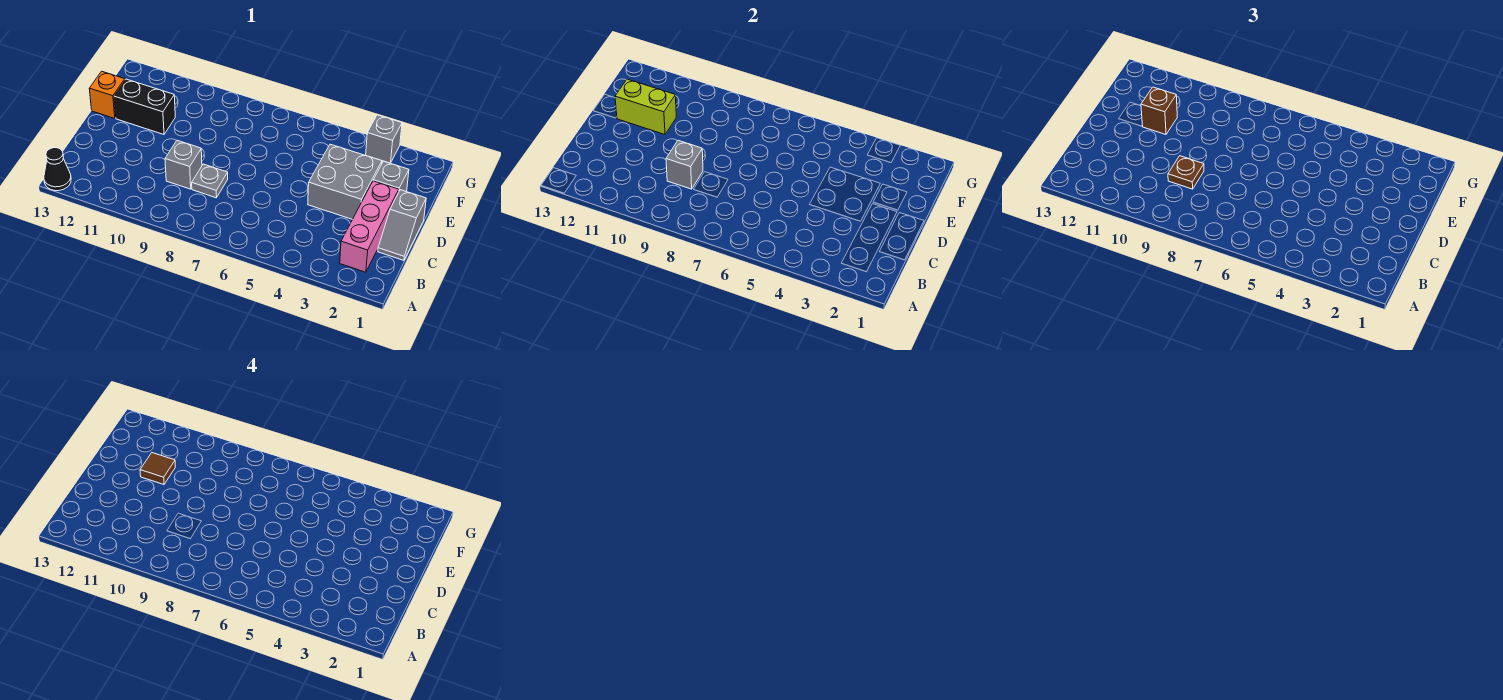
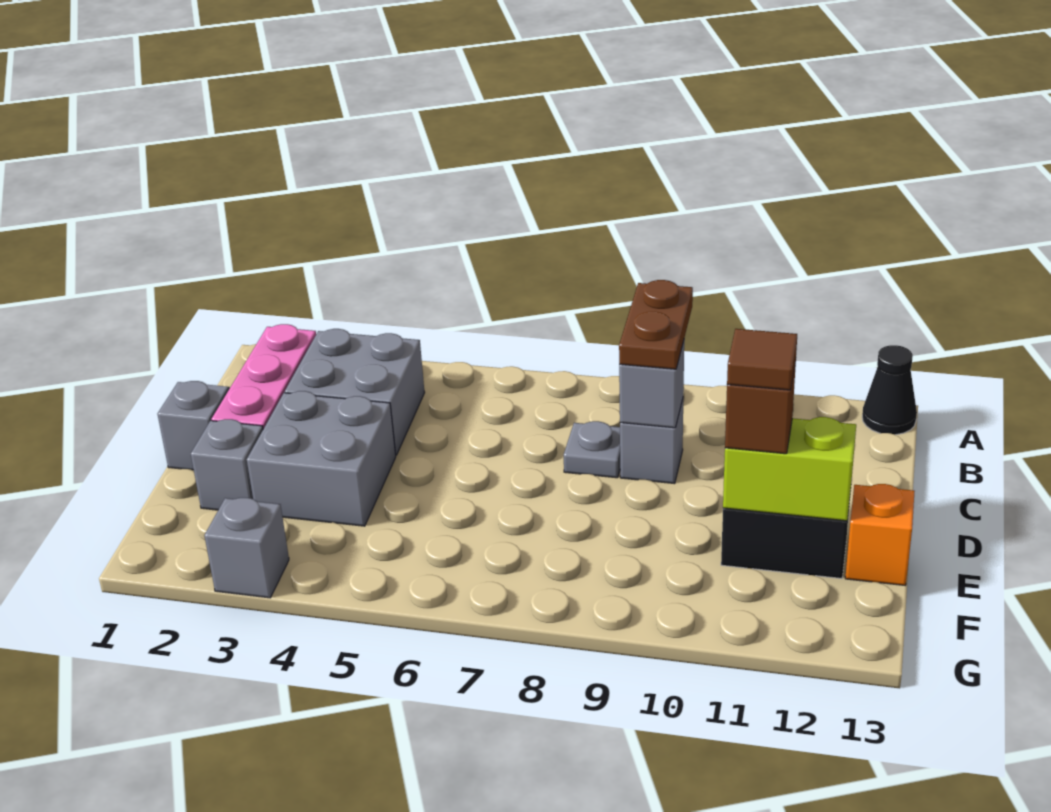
none -> grey 2x2 brick [285,329,425,455]
brown 1x1 plate [1168,156,1204,189] -> brown 1x2 plate [619,280,693,369]

